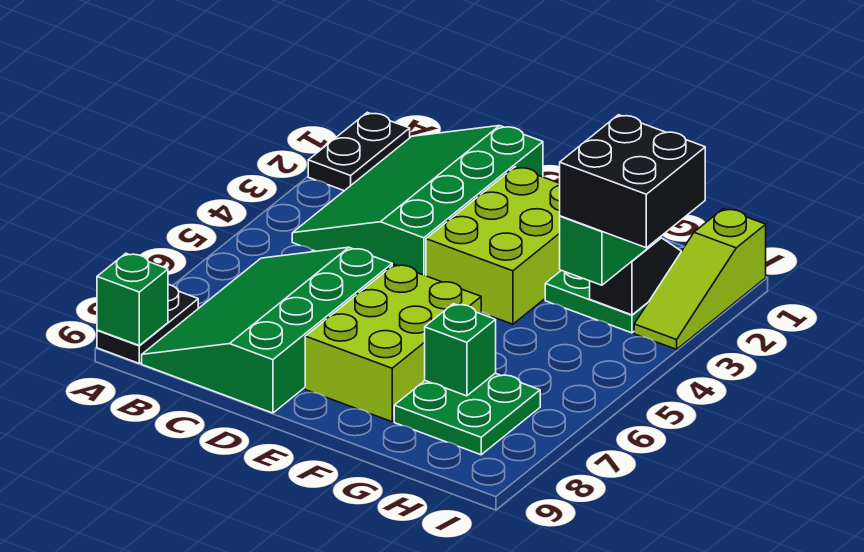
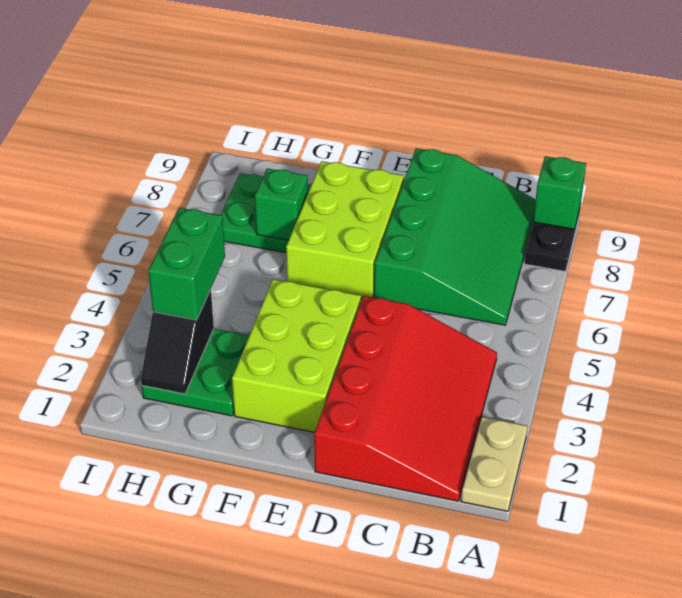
black 1x2 plate [308,112,410,191] -> tan 1x2 plate [461,417,527,511]
green 3x4 slope [292,126,543,276] -> red 3x4 slope [314,296,497,501]
black 2x2 brick [560,115,705,248] -> none
lime 1x3 slope [634,209,766,349] -> none

